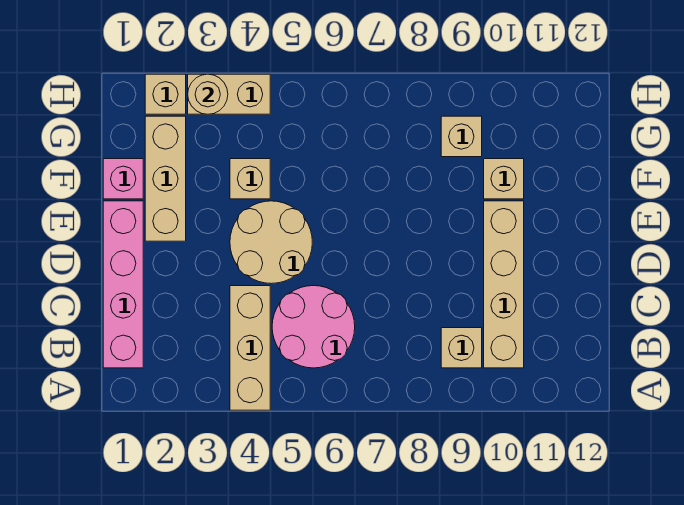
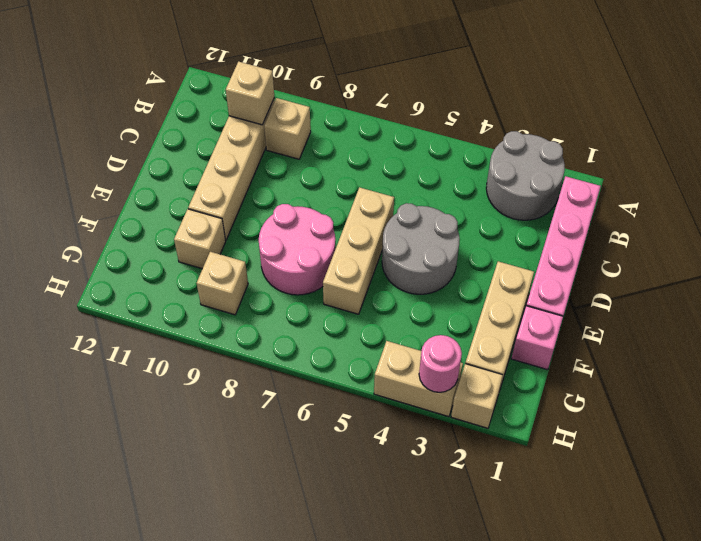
none -> grey 2x2 round brick [486,131,565,220]
tan 1x3 brick [230,286,270,410] -> tan 1x3 brick moved to [323,187,394,314]
pink 2x2 round brick [272,286,355,368] -> pink 2x2 round brick moved to [259,204,336,295]
tan 2x2 round brick [230,201,312,284] -> grey 2x2 round brick [382,203,460,294]
tan 1x1 brick [230,159,270,199] -> tan 1x1 brick moved to [226,62,275,125]
tan 1x1 round brick [188,74,228,114] -> pink 1x1 round brick [419,335,462,392]

